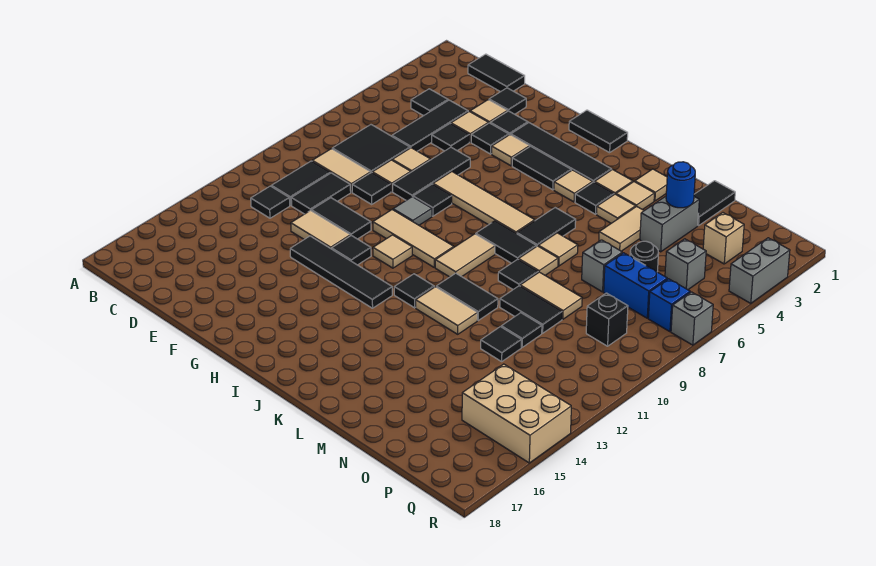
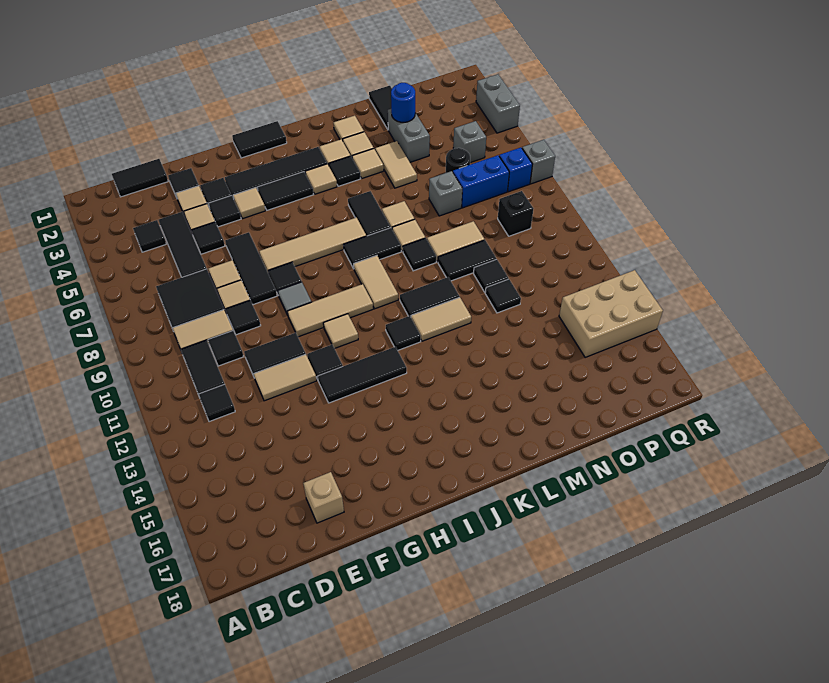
black 1x2 tile [291,173,351,214] -> black 1x1 tile [208,331,244,366]
black 1x4 tile [290,236,392,308] -> black 1x3 tile [318,347,407,403]
tan 1x1 brick [703,213,744,264] -> tan 1x1 brick moved to [303,472,344,523]

